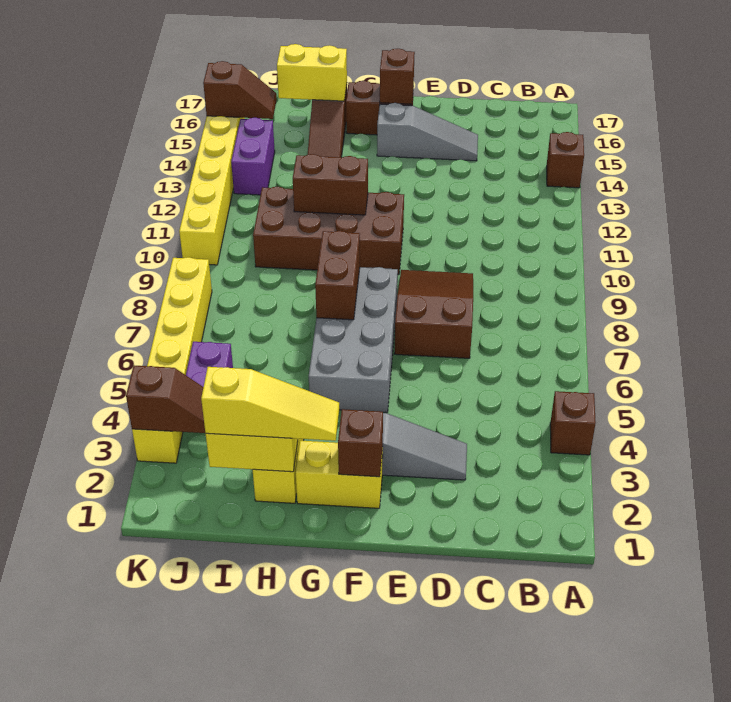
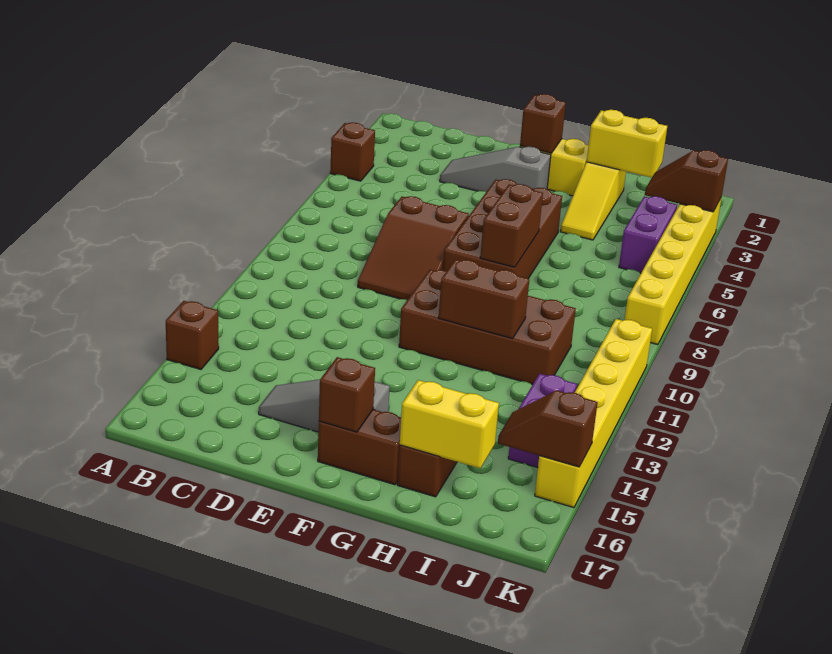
grey 2x4 brick [309,267,398,412] -> brown 2x4 brick [443,179,562,278]
yellow 1x3 slope [201,367,340,441] -> none

